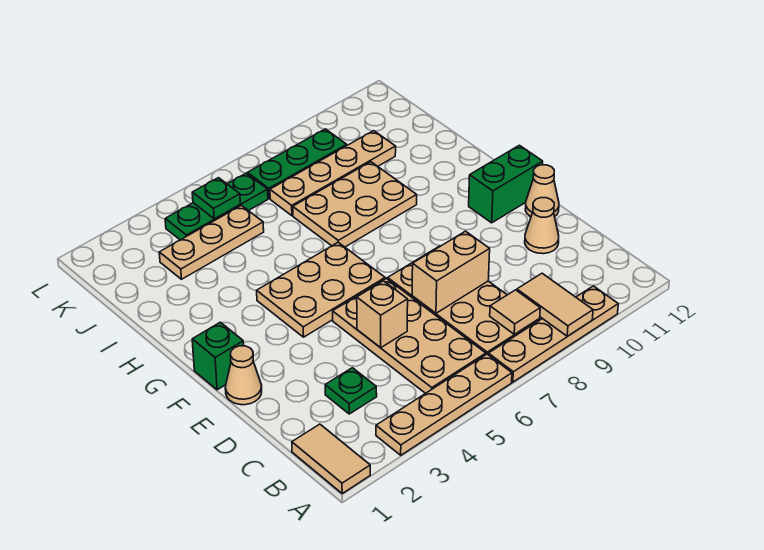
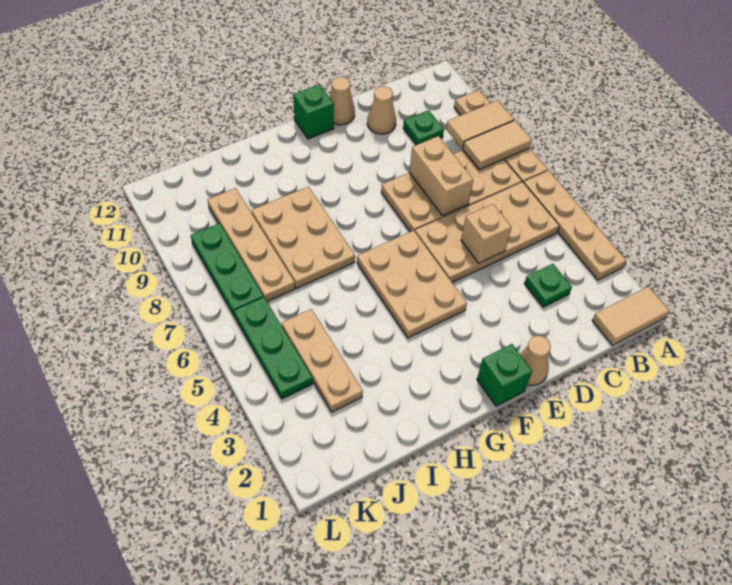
tan 1x1 tile [490,290,540,334] -> tan 1x2 tile [463,120,532,170]
green 1x2 brick [469,145,543,223] -> green 1x1 brick [293,84,334,139]
green 1x1 plate [192,178,240,219] -> green 1x1 plate moved to [403,110,444,145]

